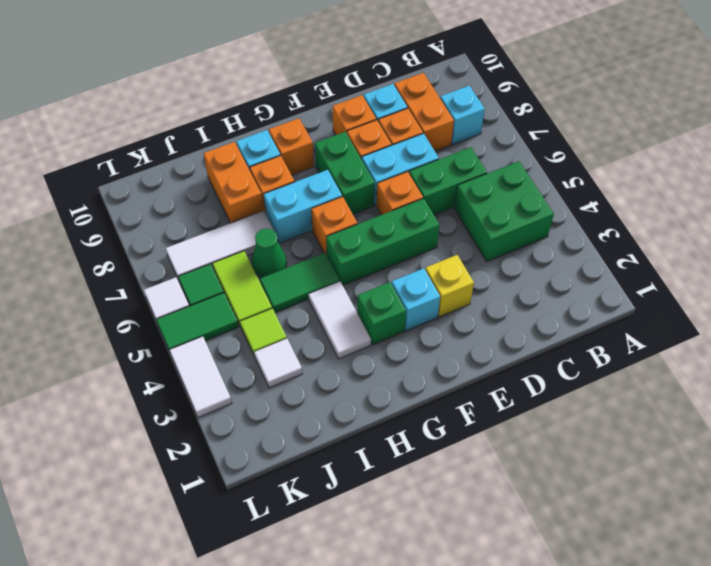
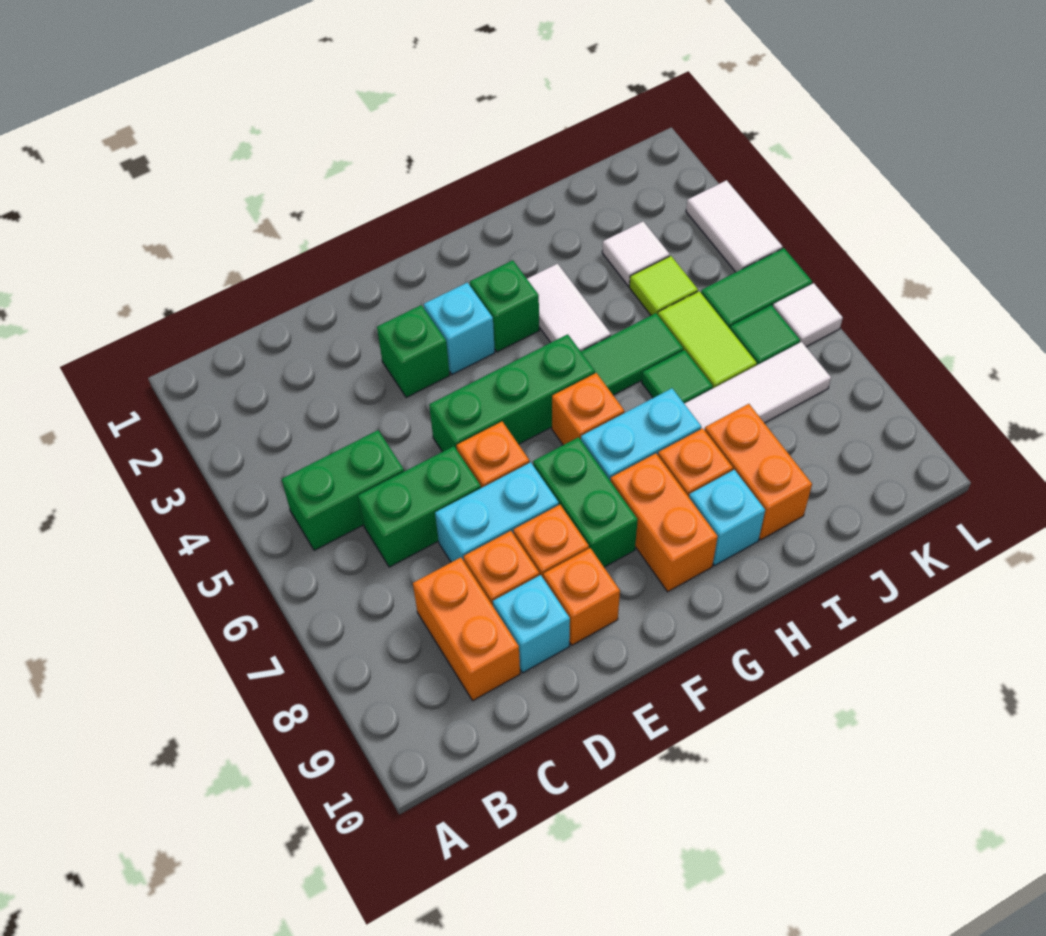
green 2x2 brick [454,161,554,262] -> green 1x2 brick [282,430,404,550]
cyan 1x1 brick [440,86,485,144] -> none
yellow 1x1 brick [425,255,474,317] -> green 1x1 brick [377,305,450,398]
orange 1x1 brick [269,118,314,175] -> orange 1x2 brick [611,453,718,592]
green 1x1 cone [252,228,287,278] -> green 1x1 tile [642,350,713,403]

